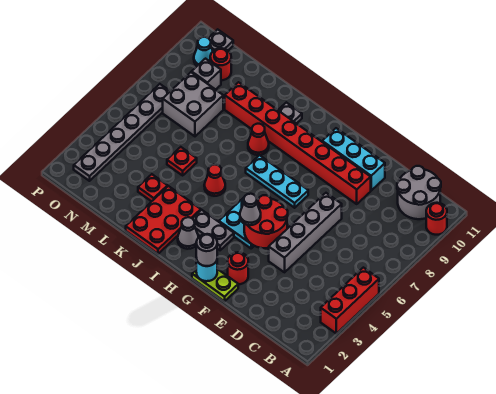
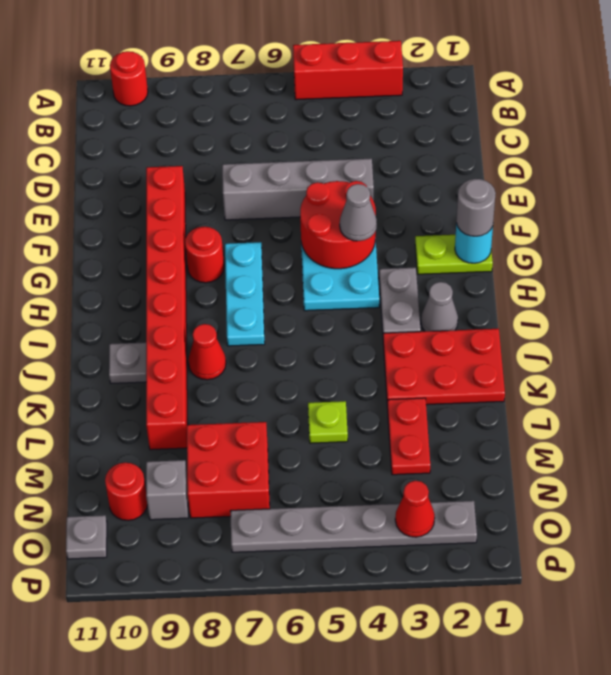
grey 2x2 round brick [397,166,441,219] -> none
cyan 1x3 brick [322,128,385,190] -> none
lime 1x2 plate [192,269,238,301] -> lime 1x2 plate turned to [415,235,493,274]
red 1x1 round brick [228,252,248,284] -> red 1x1 round brick moved to [185,227,224,283]
red 1x1 cone [204,165,225,196] -> red 1x1 cone moved to [395,481,435,537]
red 1x1 plate [138,174,168,201] -> red 1x2 plate [387,398,430,475]
red 1x1 plate [167,147,197,175] -> lime 1x1 plate [308,401,348,443]
grey 2x2 brick [163,72,223,136] -> red 2x2 brick [187,422,270,518]
cyan 1x1 cone [194,37,213,66] -> none

